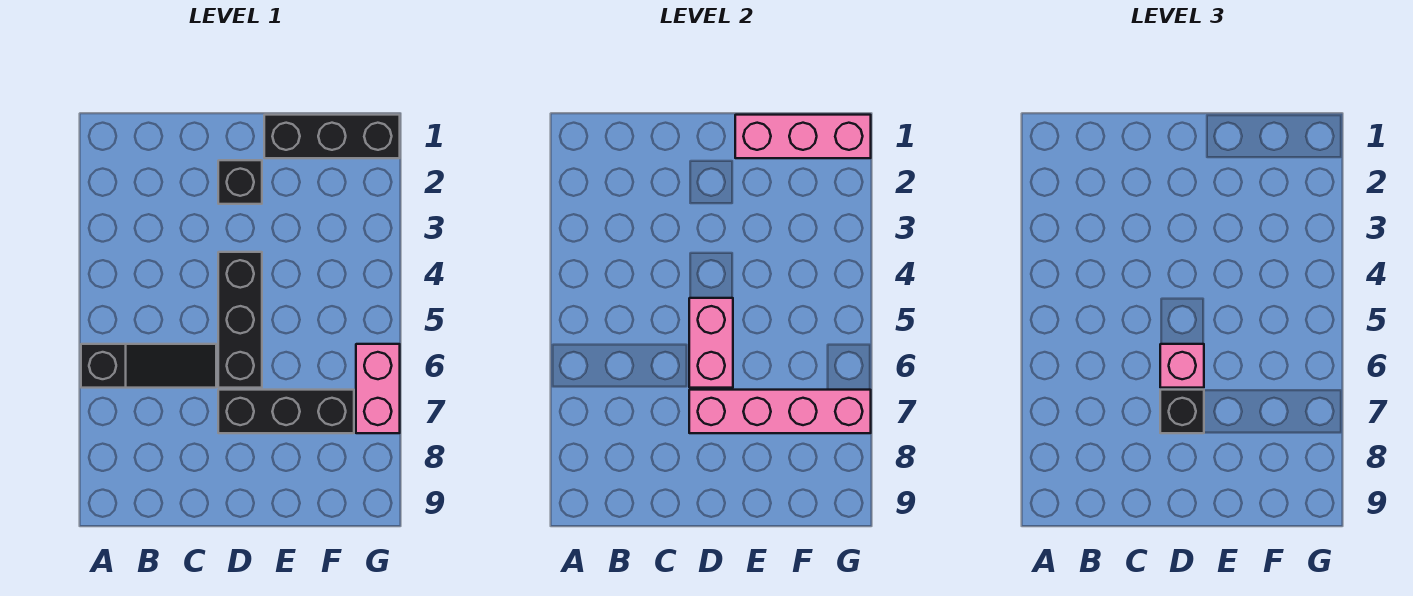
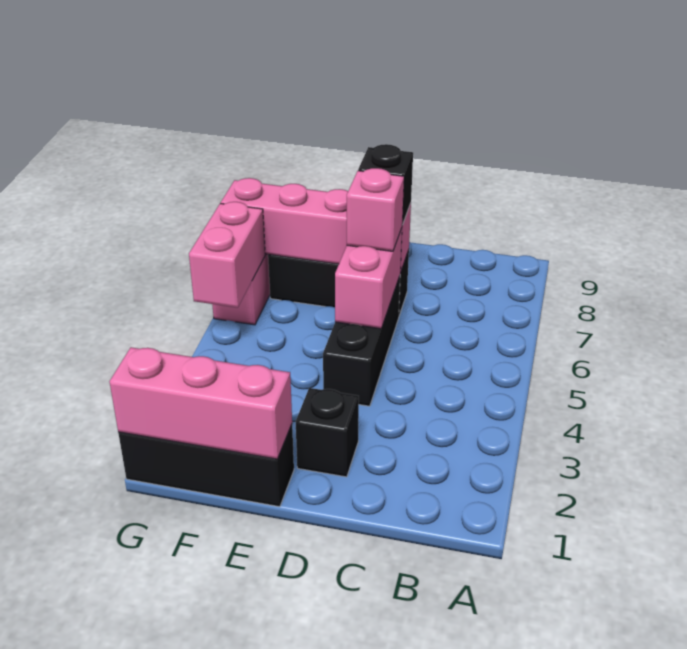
black 1x3 slope [81,344,216,388] -> none
none -> pink 1x2 brick [189,202,265,308]

